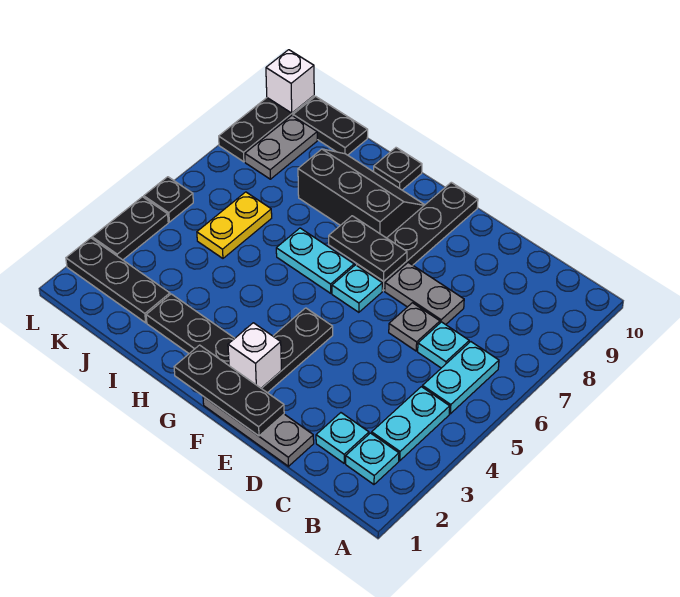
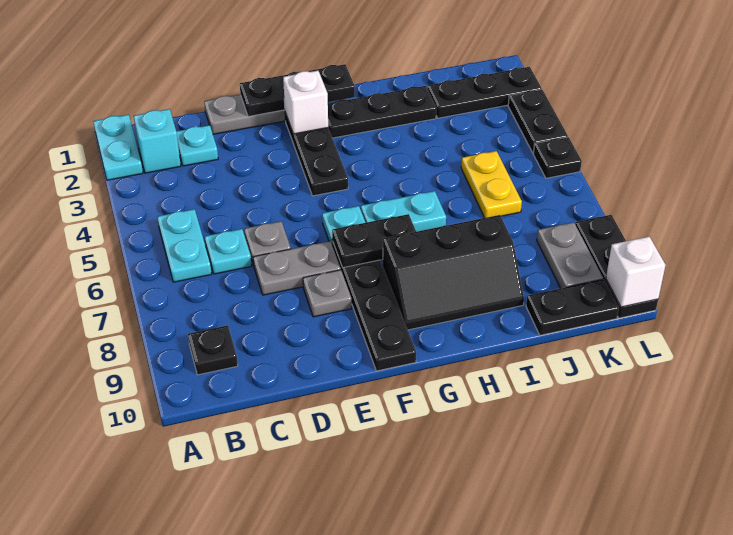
cyan 1x1 plate [346,433,399,484] -> cyan 1x1 brick [134,109,181,173]
cyan 1x2 plate [372,387,450,461] -> cyan 1x2 plate moved to [93,115,143,180]
none -> grey 1x1 plate [303,270,352,317]
black 1x1 plate [374,148,422,190] -> black 1x1 plate moved to [188,325,238,375]

